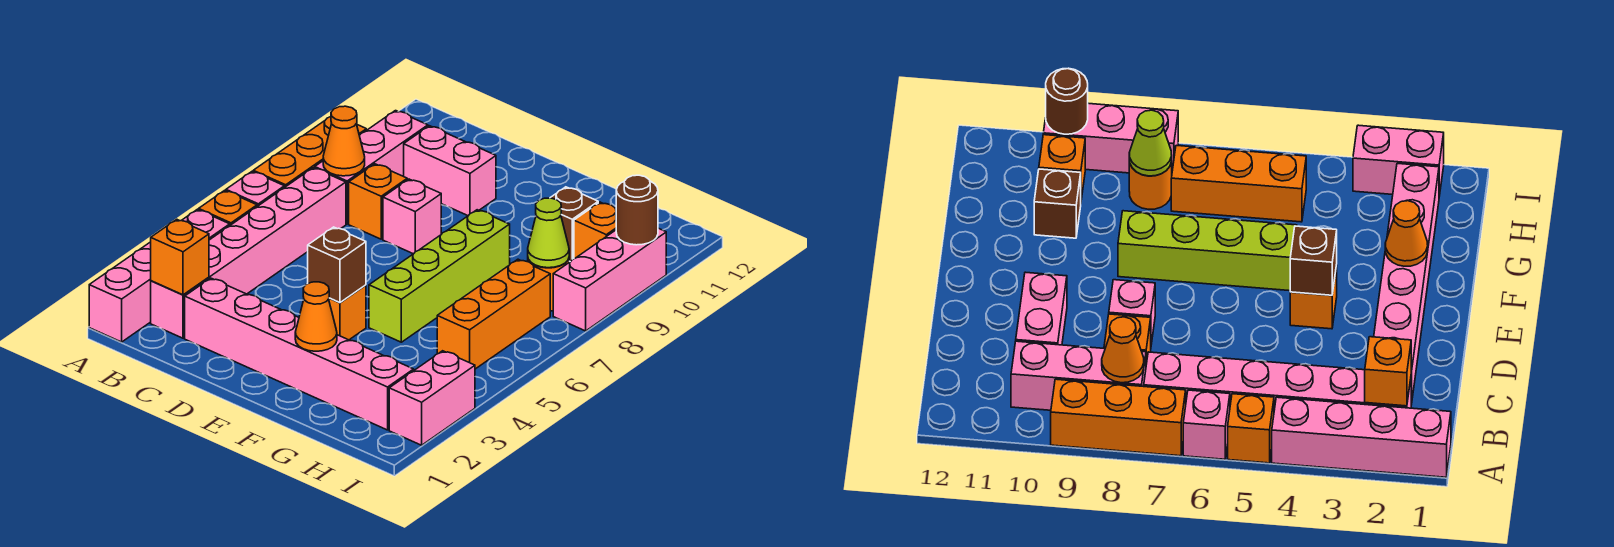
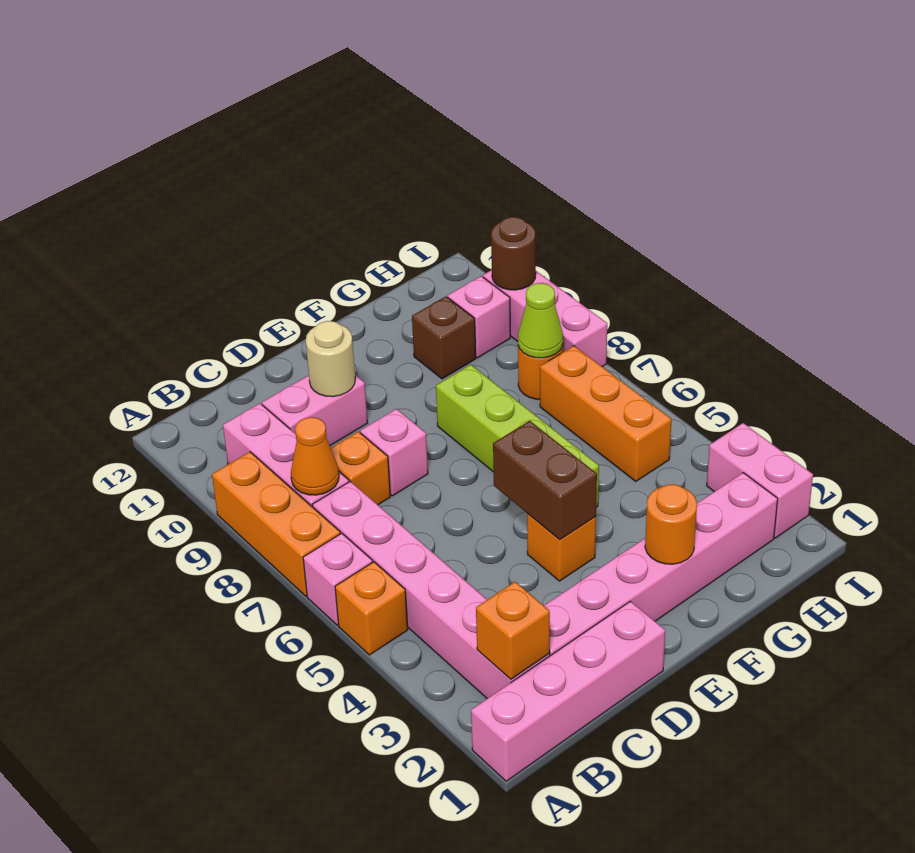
pink 1x4 brick [89,209,230,342] -> pink 1x4 brick turned to [471,601,665,781]
none -> tan 1x1 round brick [306,321,355,397]
brown 1x1 brick [308,227,366,303] -> brown 1x2 brick [493,421,597,540]
orange 1x1 cone [295,282,337,351] -> orange 1x1 round brick [645,484,697,564]
orange 1x1 brick [574,202,616,259] -> pink 1x1 brick [448,276,510,358]

